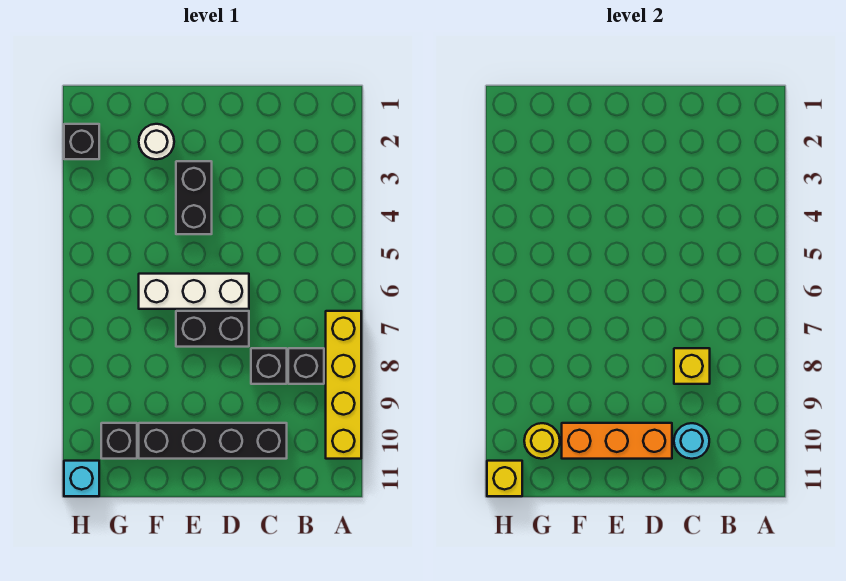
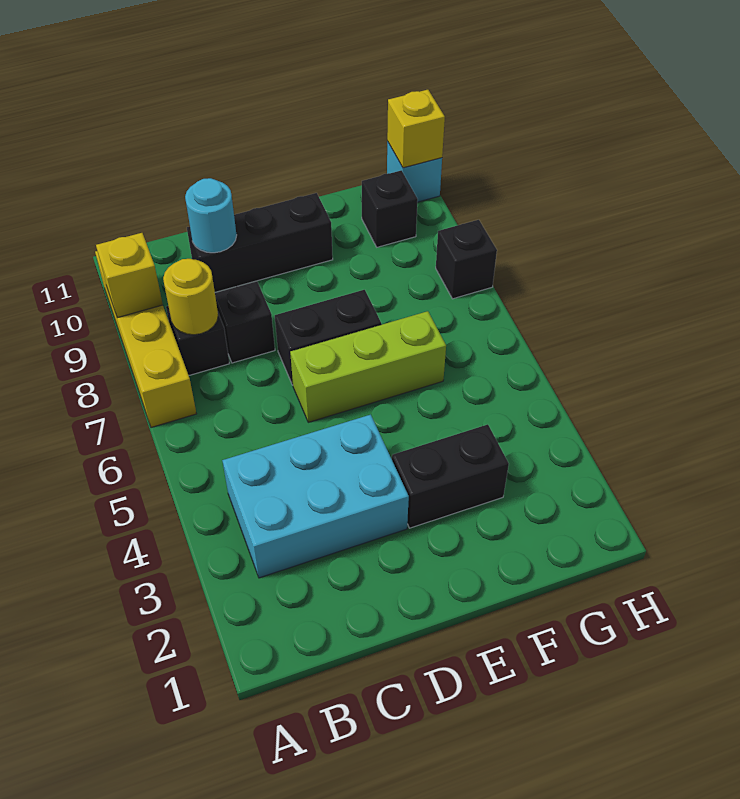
none -> cyan 2x3 brick [222,415,409,578]
yellow 1x1 brick [674,348,710,384] -> yellow 1x1 brick moved to [96,233,163,318]
black 1x4 brick [139,423,287,459] -> black 1x3 brick [187,193,333,292]
white 1x3 brick [139,274,249,309] -> lime 1x3 brick [290,311,446,422]
orange 1x3 brick [562,423,672,459] -> none
black 1x2 brick [176,161,212,234] -> black 1x2 brick turned to [392,424,509,528]
white 1x1 round brick [139,124,174,159] -> none
yellow 1x1 round brick [524,423,560,459] -> yellow 1x1 round brick moved to [163,259,218,335]
black 1x1 brick [64,124,99,159] -> black 1x1 brick moved to [436,220,497,299]

